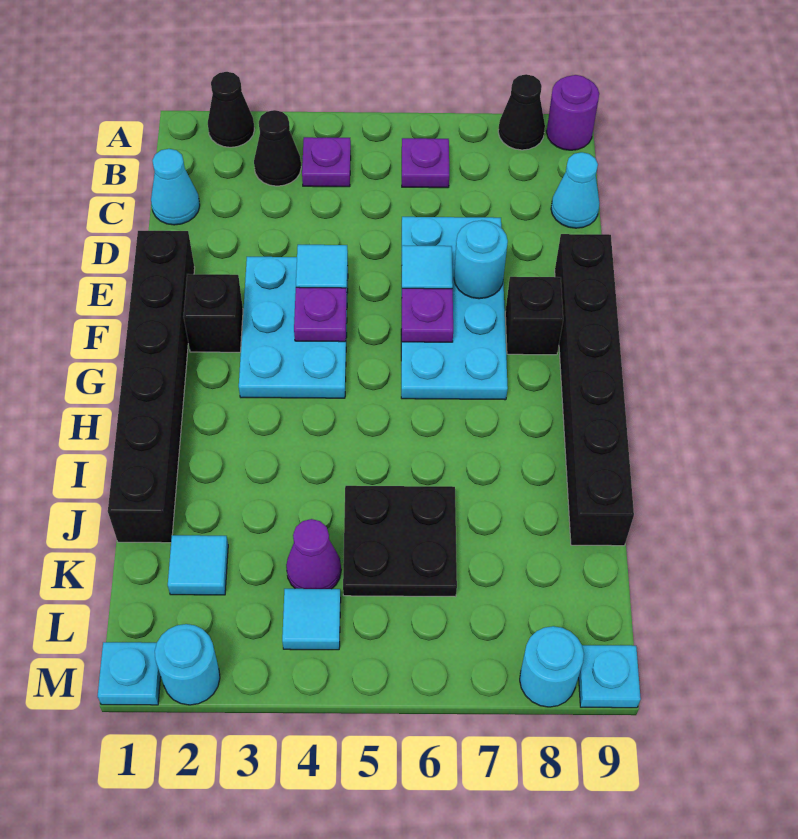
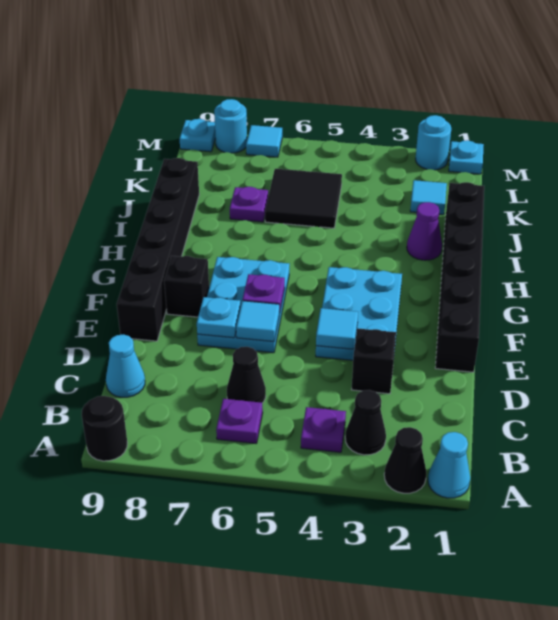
black 1x1 cone [498,74,545,150] -> black 1x1 cone moved to [227,347,266,403]
purple 1x1 round brick [547,75,599,150] -> black 1x1 round brick [82,396,127,461]
cyan 1x1 cone [151,149,200,225] -> cyan 1x1 cone moved to [428,432,470,498]
cyan 2x4 plate [401,217,508,400] -> cyan 2x3 plate [197,257,289,353]
cyan 1x1 round brick [454,220,508,299] -> cyan 1x1 plate [197,297,241,338]
black 1x1 brick [183,274,243,352] -> black 1x1 brick moved to [352,328,396,394]
purple 1x1 plate [294,287,347,342] -> purple 1x1 plate moved to [230,187,268,222]
black 2x2 plate [343,486,457,597] -> black 2x2 tile [265,169,342,228]
purple 1x1 cone [286,519,341,589] -> purple 1x1 cone moved to [407,202,442,260]
cyan 1x1 tile [282,589,341,650] -> cyan 1x1 tile moved to [246,125,282,157]

